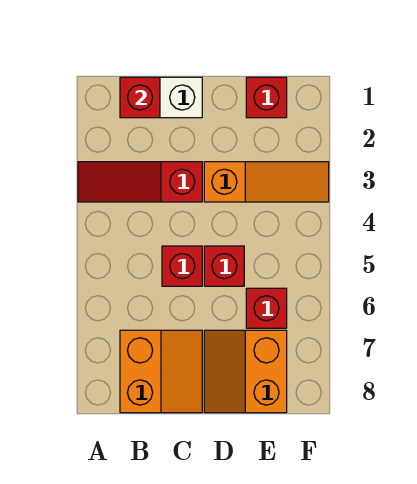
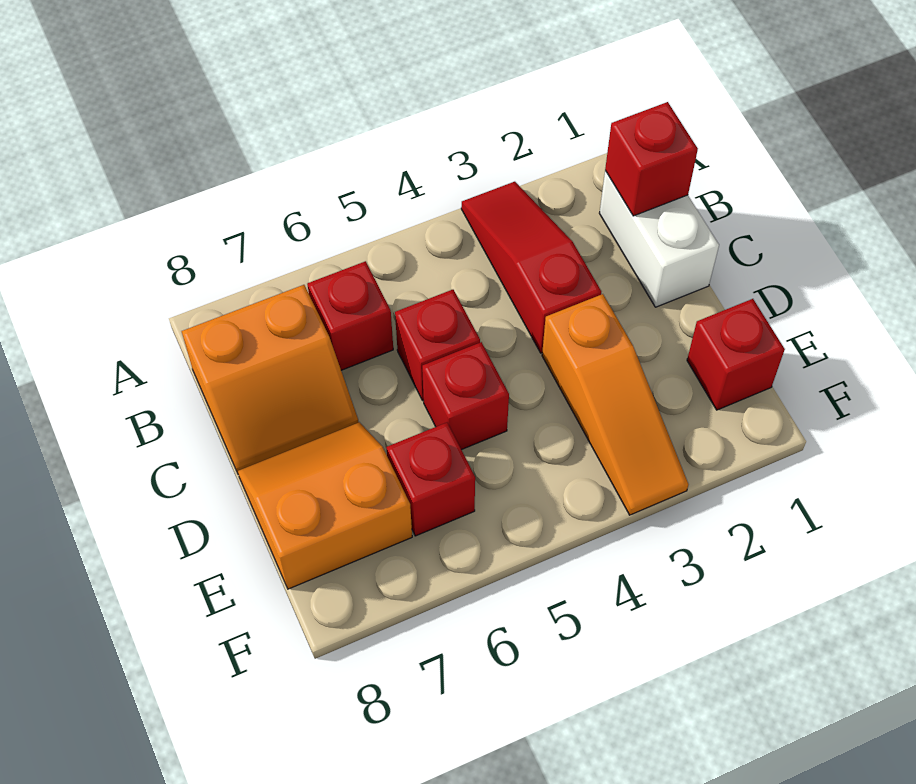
none -> red 1x1 brick [307,261,393,370]

